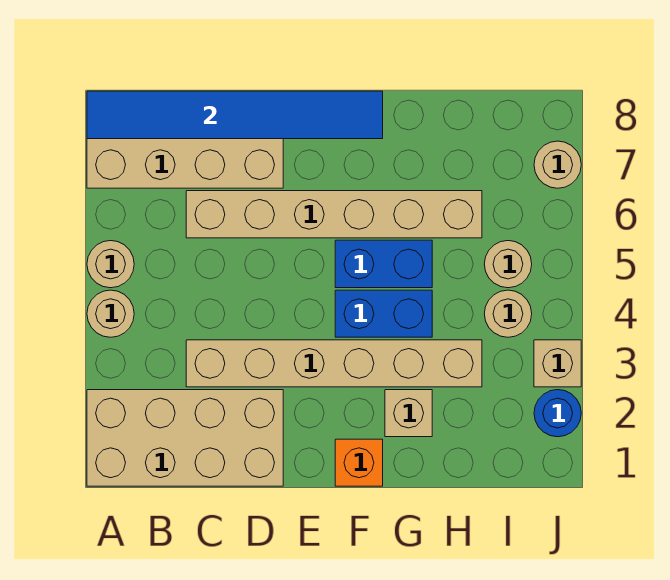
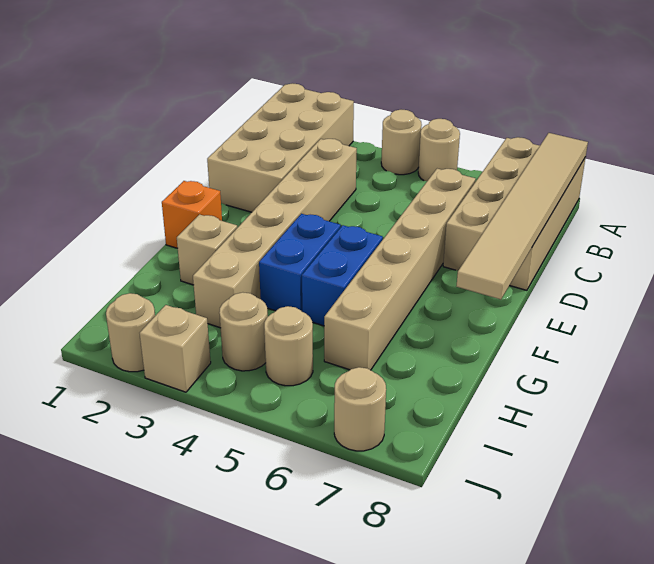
blue 1x6 tile [87,91,383,139] -> tan 1x6 tile [456,133,588,300]
blue 1x1 round brick [534,390,581,437] -> tan 1x1 round brick [106,293,155,372]

